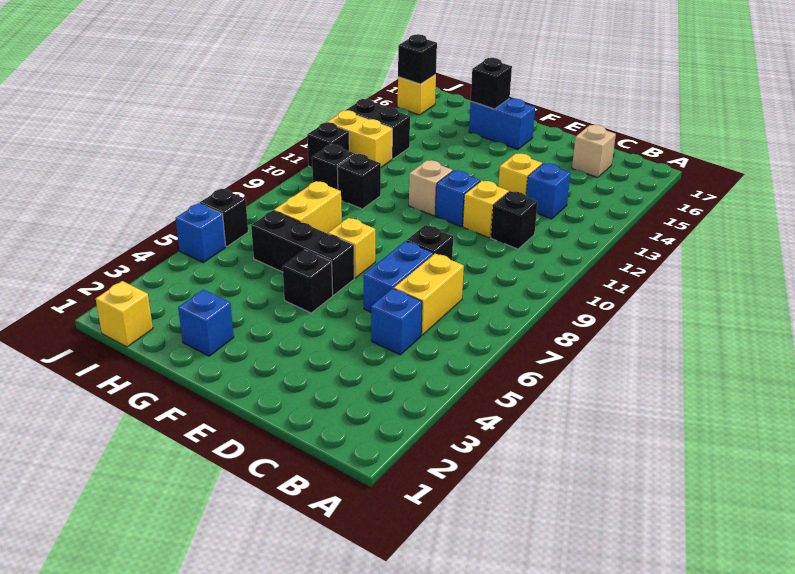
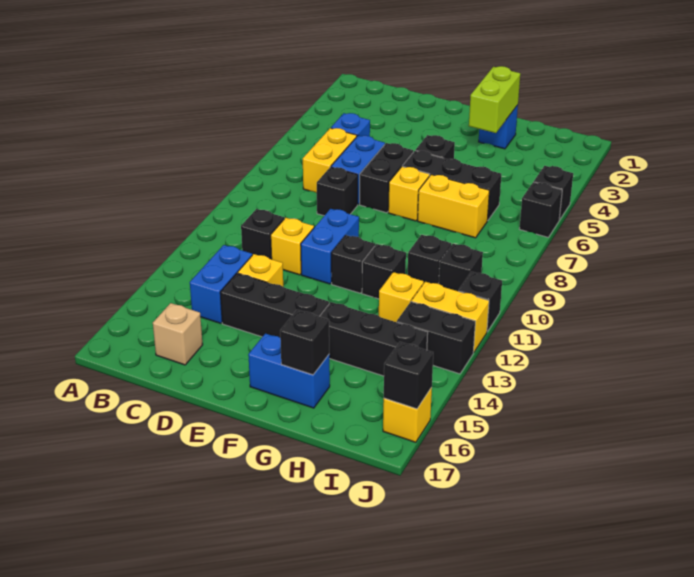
blue 1x1 brick [526,163,571,219] -> blue 1x2 brick [190,245,252,323]
none -> black 1x3 brick [220,273,329,337]
none -> black 1x2 brick [360,143,413,213]
blue 1x1 brick [435,170,480,226] -> blue 1x2 brick [301,209,359,284]
tan 1x1 brick [409,160,453,216] -> black 1x1 brick [331,235,375,293]
none -> lime 1x2 brick [469,66,520,133]
none -> black 1x1 brick [362,244,406,299]
none -> black 1x3 brick [320,302,428,376]
yellow 1x2 brick [274,181,342,234] -> yellow 1x2 brick turned to [418,174,489,238]
yellow 1x1 brick [96,281,153,347] -> yellow 1x1 brick moved to [379,272,424,322]
blue 1x1 brick [176,203,226,262] -> black 1x1 brick [534,166,573,220]

